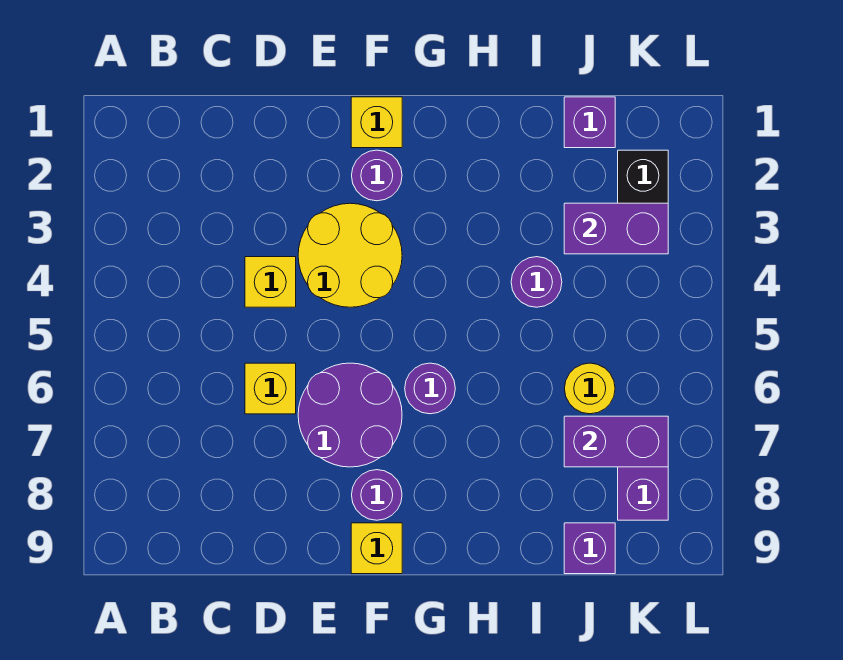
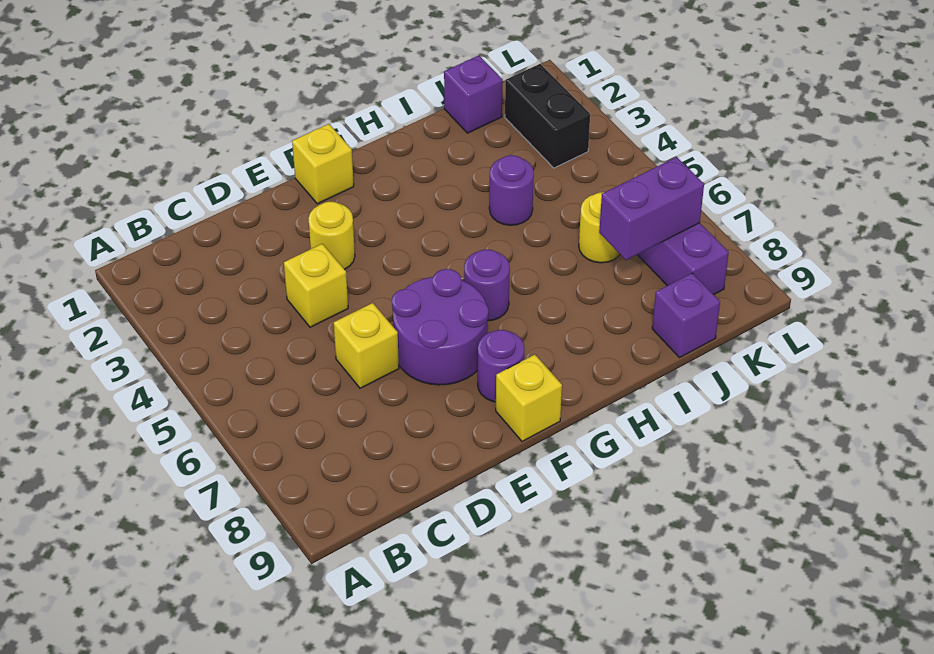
yellow 2x2 round brick [298,203,402,307] -> yellow 1x1 round brick [308,202,355,269]
purple 1x1 round brick [352,150,402,201] -> none
purple 1x2 brick [564,203,668,254] -> none

